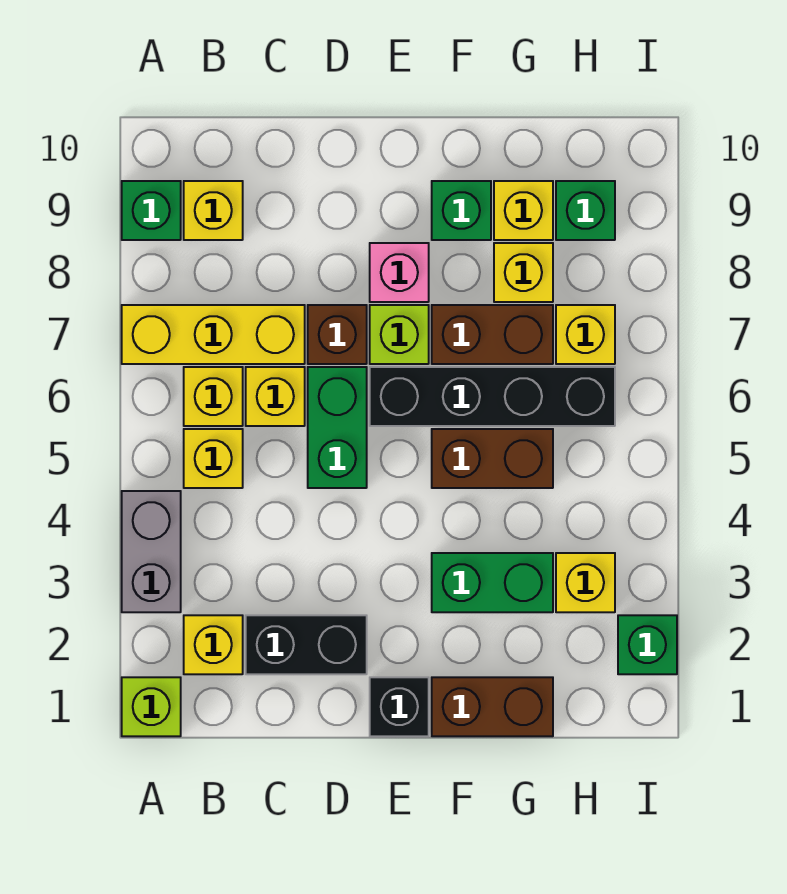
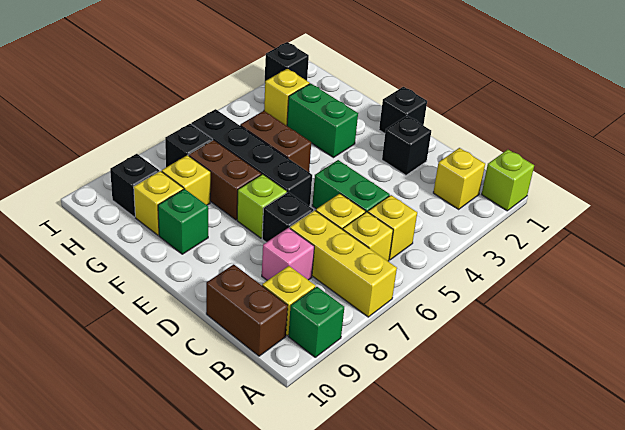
grey 1x2 brick [122,491,181,612] -> none
black 1x2 brick [246,615,367,674] -> black 1x1 brick [382,116,431,175]
green 1x2 brick [308,367,367,488] -> green 1x2 brick turned to [312,160,390,213]
brown 1x1 brick [308,305,367,364] -> black 1x1 brick [262,192,313,242]
pink 1x1 brick [370,243,429,302] -> pink 1x1 brick moved to [262,228,314,280]
brown 1x2 brick [432,677,553,736] -> brown 1x2 brick moved to [206,264,288,356]
yellow 1x1 brick [556,305,615,364] -> black 1x1 brick [165,124,213,167]
green 1x1 brick [556,181,615,240] -> black 1x1 brick [110,154,159,217]
green 1x1 brick [618,615,677,674] -> black 1x1 brick [265,42,309,81]

